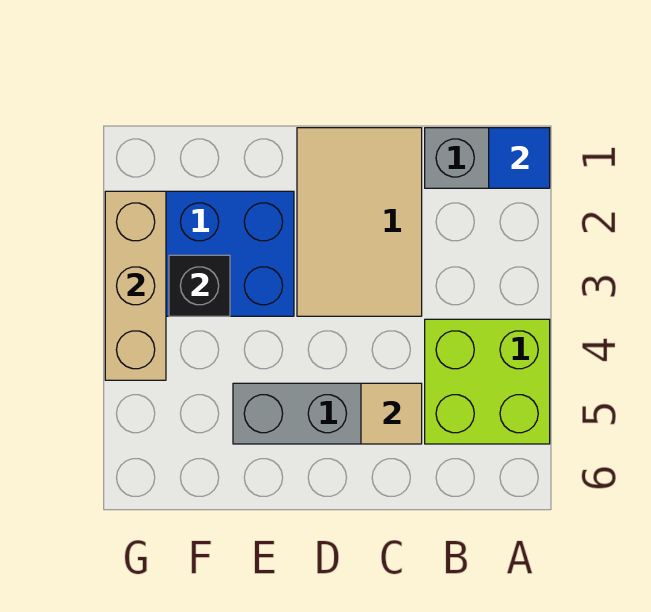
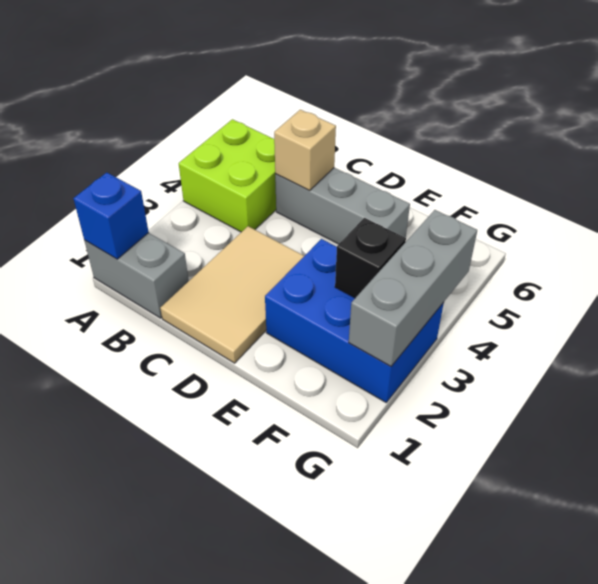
blue 1x1 tile [489,128,550,188] -> blue 1x1 brick [73,172,149,259]
tan 1x1 tile [361,383,422,444] -> tan 1x1 brick [274,110,336,191]
tan 1x3 brick [105,191,166,380] -> grey 1x3 brick [349,210,477,367]

